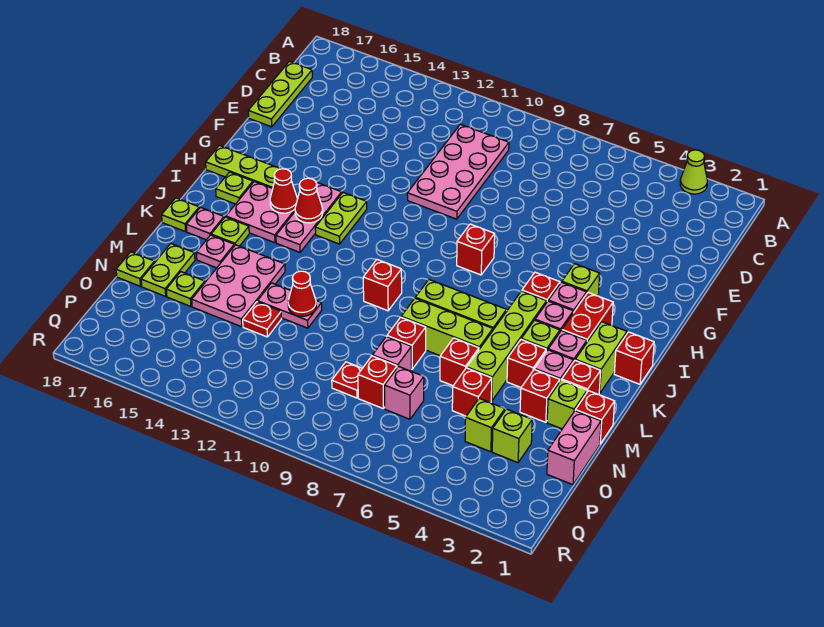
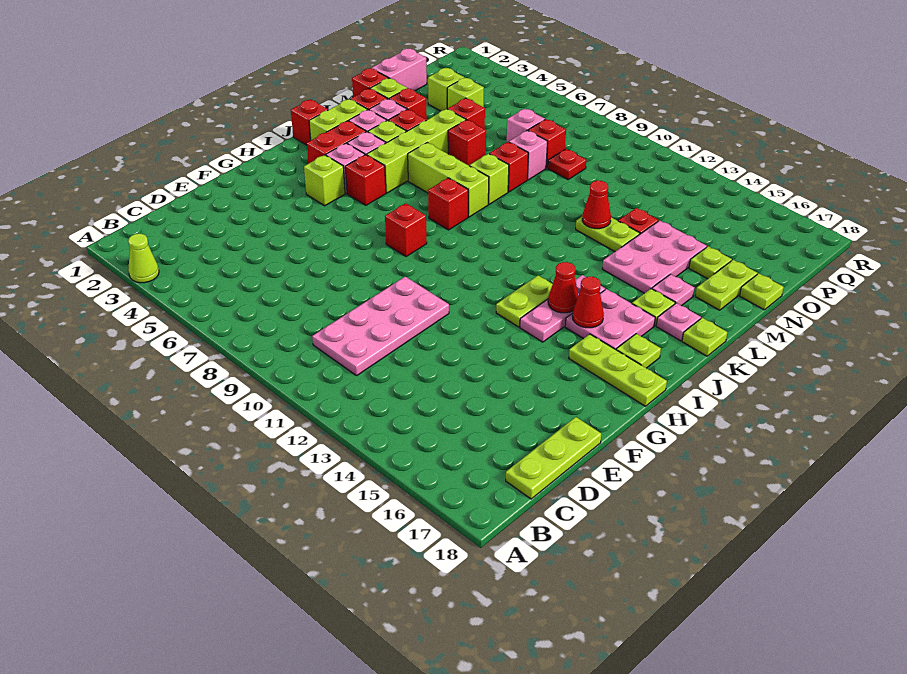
red 1x1 brick [363,260,402,311] -> red 1x1 brick moved to [428,178,468,230]
lime 1x3 brick [401,298,493,356] -> lime 1x1 brick [469,154,509,204]
pink 1x2 plate [258,283,322,328] -> lime 1x2 plate [576,217,640,251]

